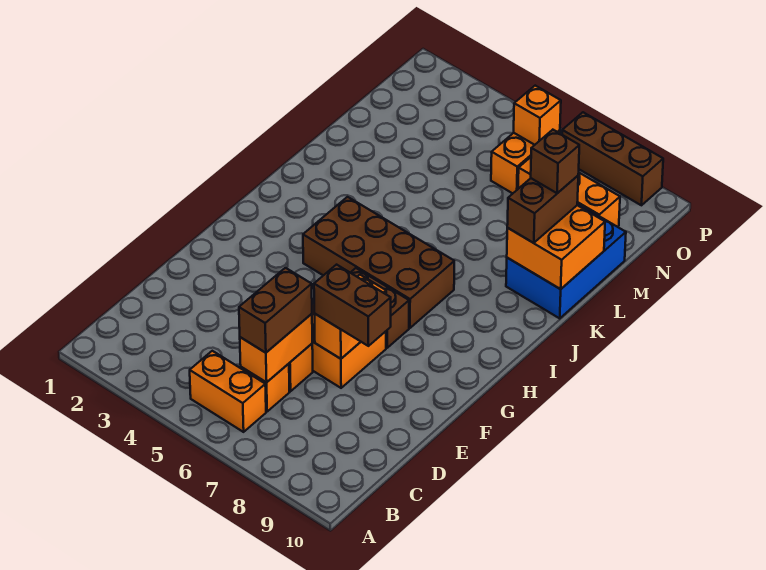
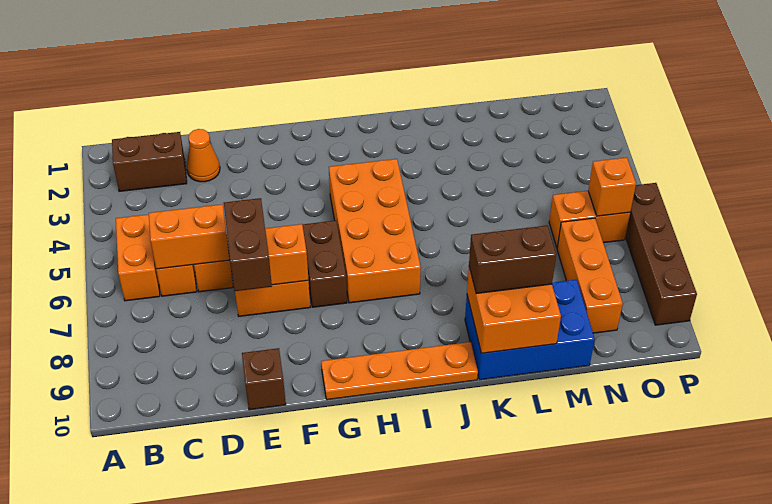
brown 1x2 brick [239,268,312,353] -> brown 1x2 brick moved to [112,132,187,191]
none -> orange 1x1 cone [187,129,220,182]
none -> orange 1x4 plate [321,342,478,400]
brown 2x4 brick [303,197,454,328] -> orange 2x4 brick [329,159,421,303]
brown 1x1 brick [531,130,579,193] -> brown 1x1 brick moved to [242,348,286,410]
brown 1x3 brick [562,112,663,205] -> brown 1x4 brick [625,183,697,325]

